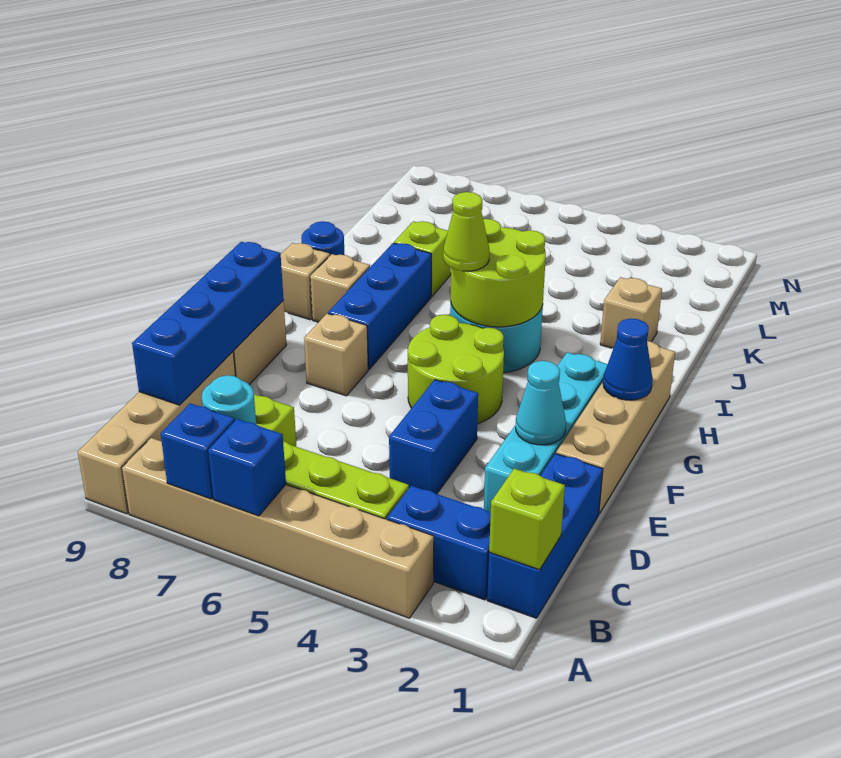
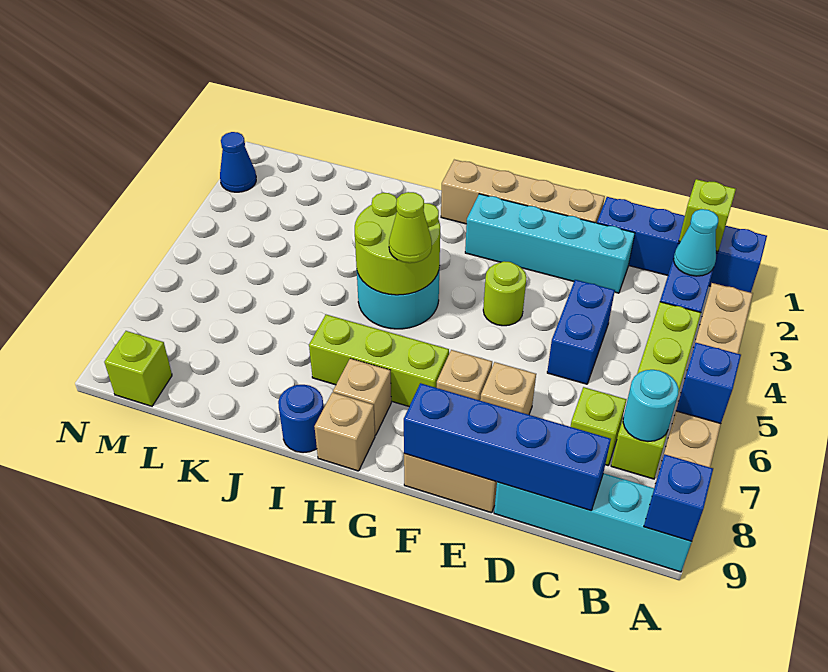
blue 1x1 brick [161,403,235,499] -> blue 1x1 brick moved to [644,454,713,541]
tan 1x4 brick [78,352,236,514] -> cyan 1x4 brick [494,473,692,572]
blue 1x3 brick [487,453,603,618] -> blue 1x4 brick [597,197,767,293]
blue 1x2 brick [389,380,478,494] -> blue 1x2 brick turned to [547,280,615,384]
cyan 1x1 cone [516,361,566,445] -> cyan 1x1 cone moved to [674,209,718,276]
lime 2x2 round brick [408,315,504,424] -> lime 1x1 round brick [483,261,527,326]
blue 1x1 cone [603,318,653,400] -> blue 1x1 cone moved to [220,132,256,192]
blue 1x3 brick [328,243,431,369] -> lime 1x3 brick [309,315,449,406]
tan 1x1 brick [600,277,662,348] -> tan 1x1 brick moved to [480,362,536,415]
lime 1x1 brick [394,221,451,296] -> lime 1x1 brick moved to [104,331,172,406]

